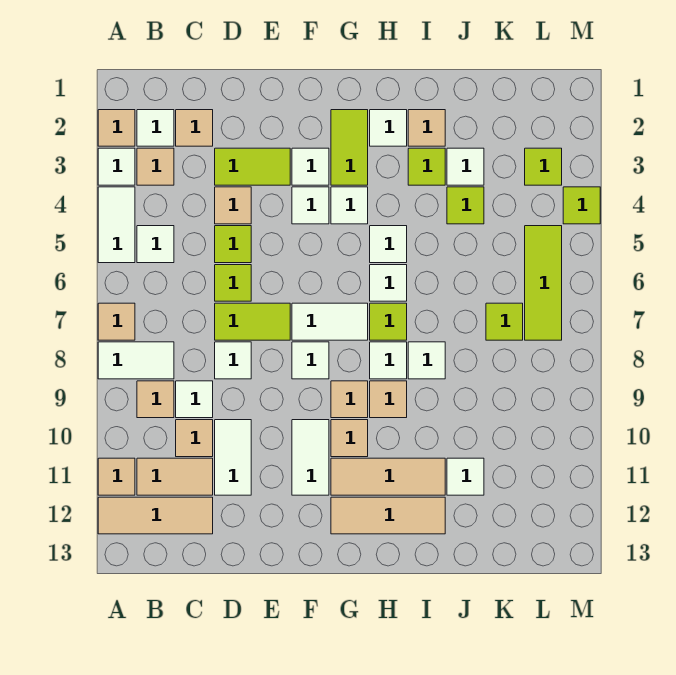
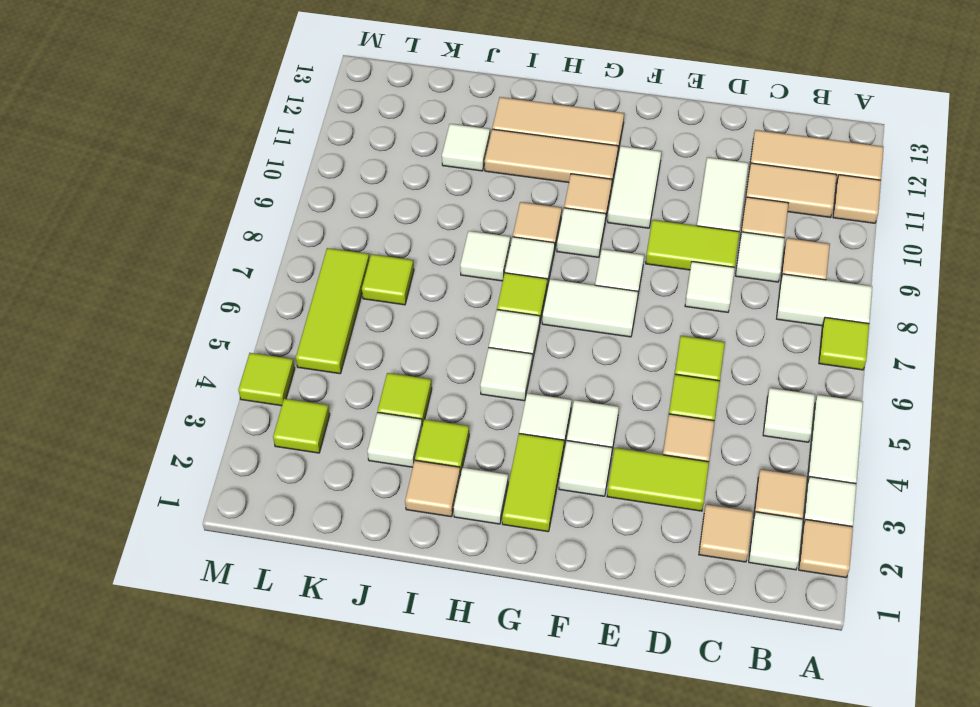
tan 1x1 tile [98,303,135,340] -> lime 1x1 tile [819,317,869,370]
lime 1x2 tile [215,303,290,340] -> lime 1x2 tile moved to [646,220,739,270]
tan 1x1 tile [331,381,368,418] -> white 1x1 tile [557,208,606,257]

